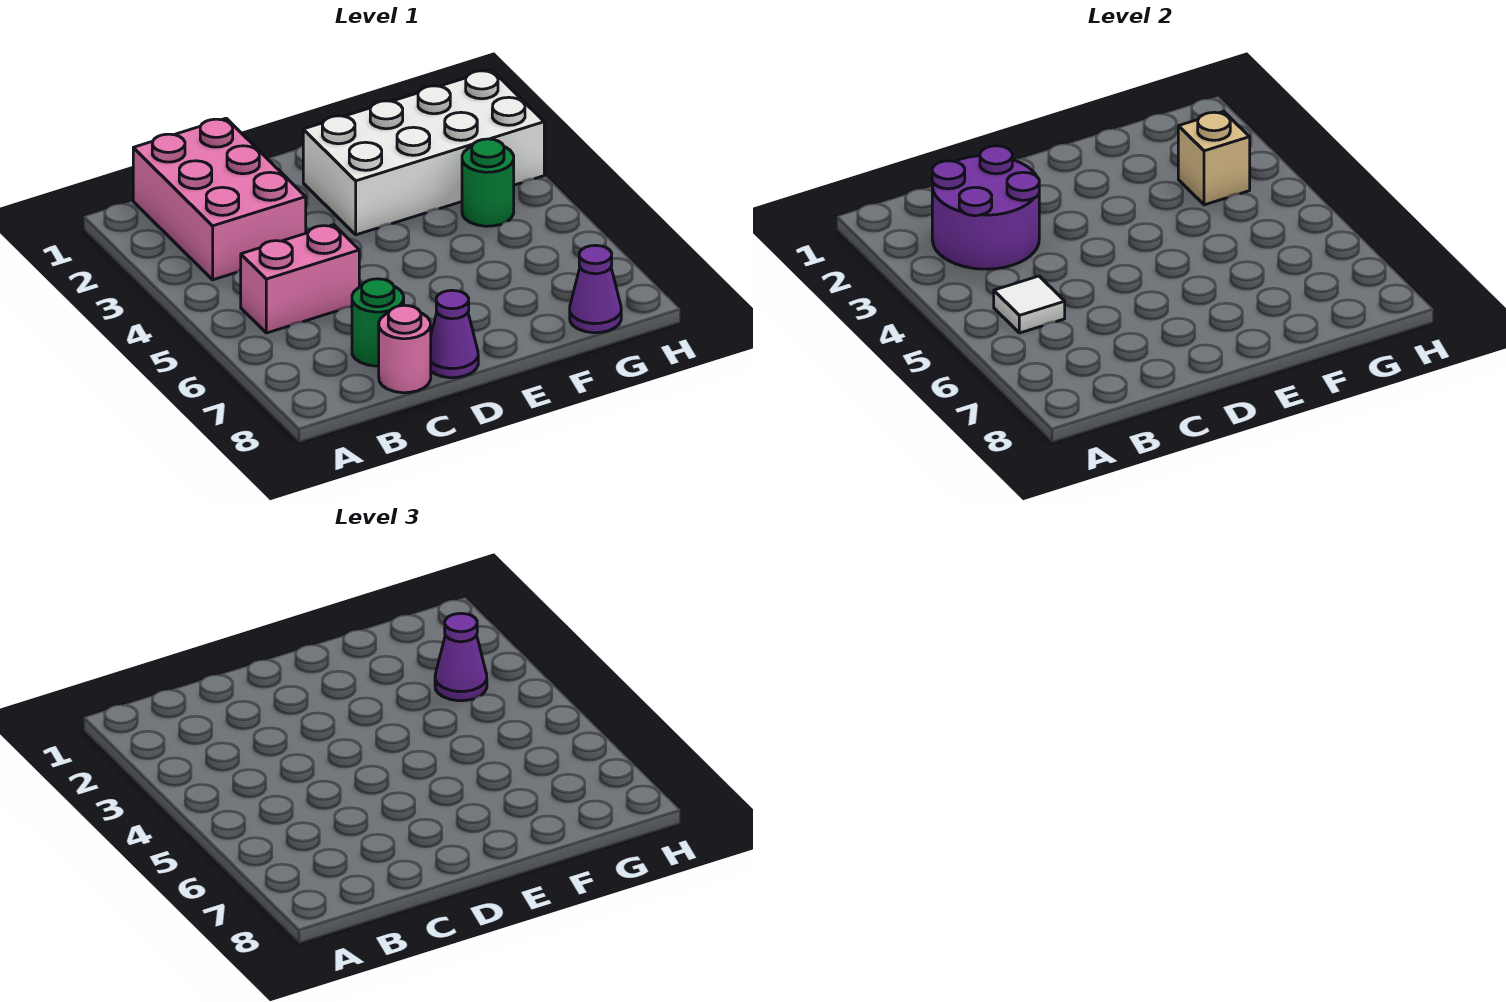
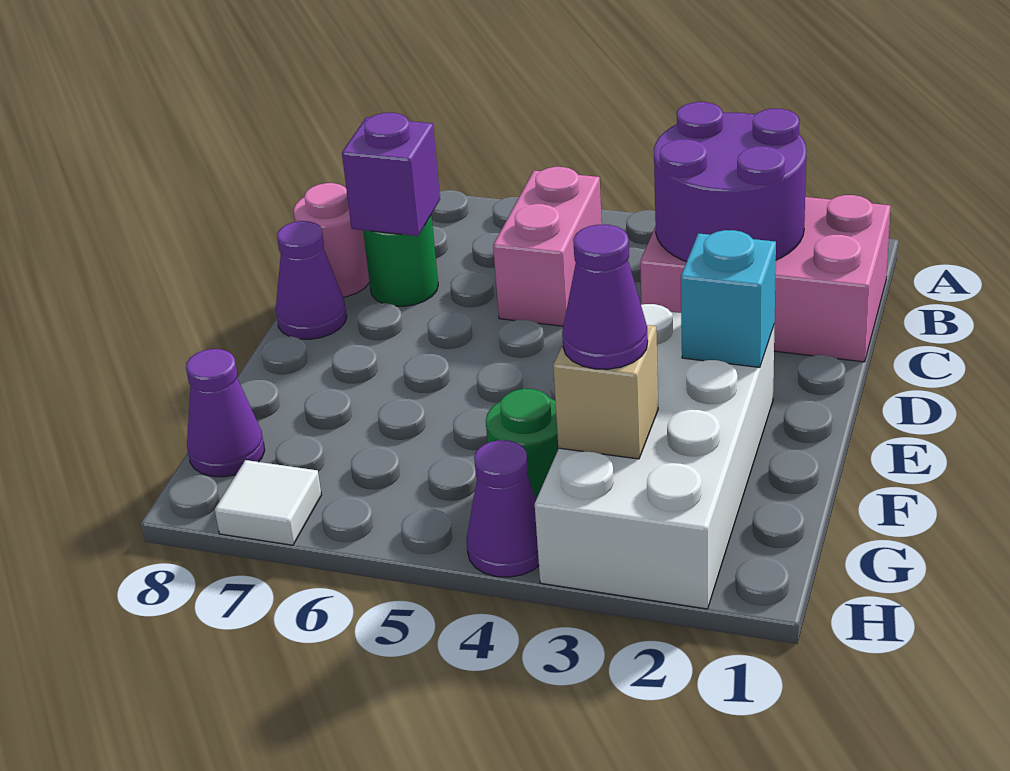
white 1x1 tile [994,276,1065,333] -> white 1x1 tile moved to [215,460,321,545]
none -> purple 1x1 brick [342,113,440,236]
none -> cyan 1x1 brick [681,230,776,367]
none -> purple 1x1 cone [466,440,539,577]

